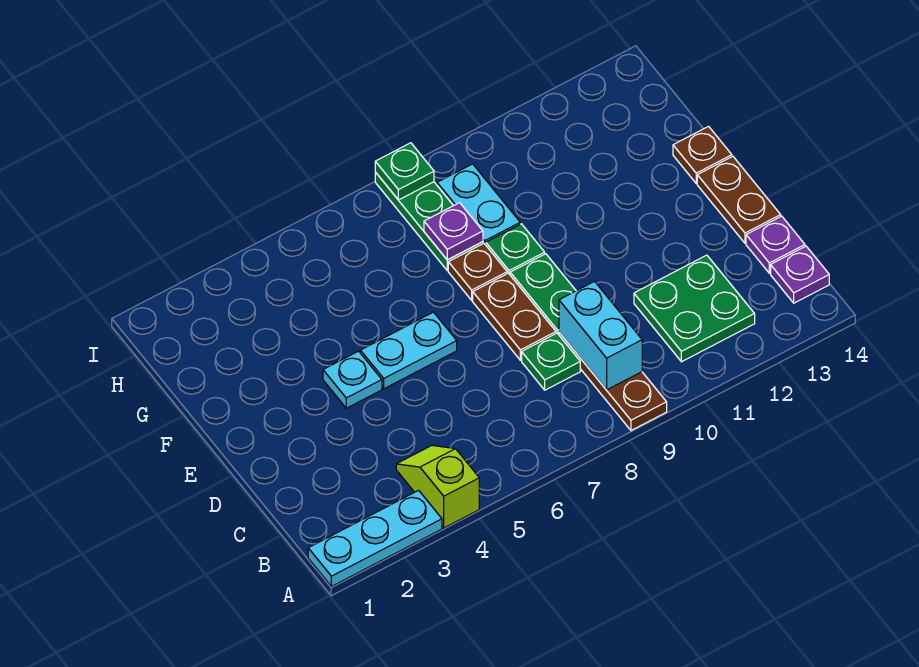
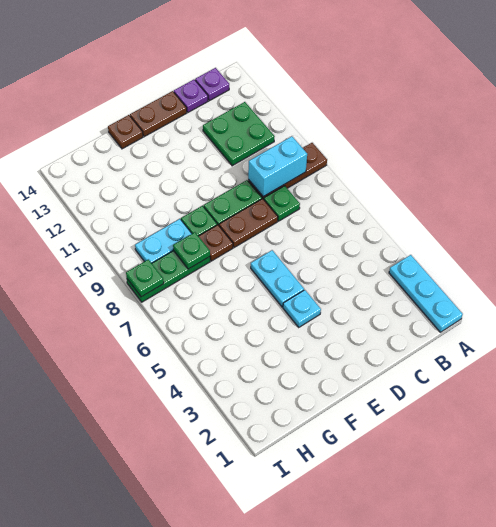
lime 1x2 slope [396,445,479,528] -> none
purple 1x1 plate [424,203,483,260] -> green 1x1 plate [173,232,210,269]

